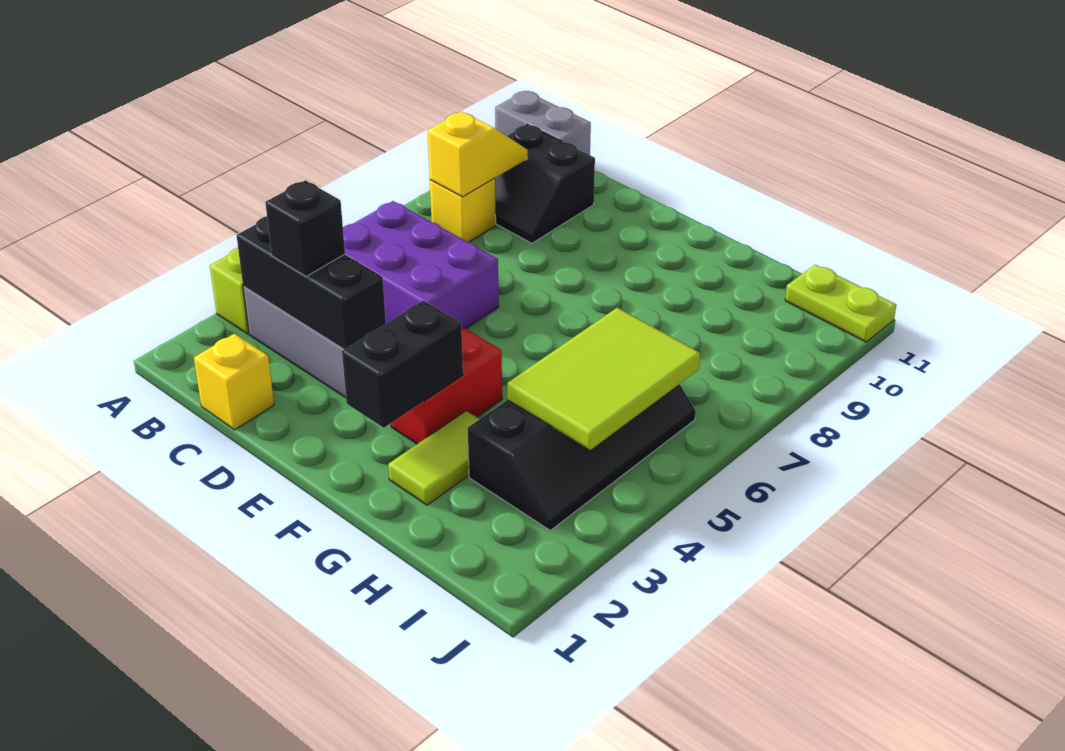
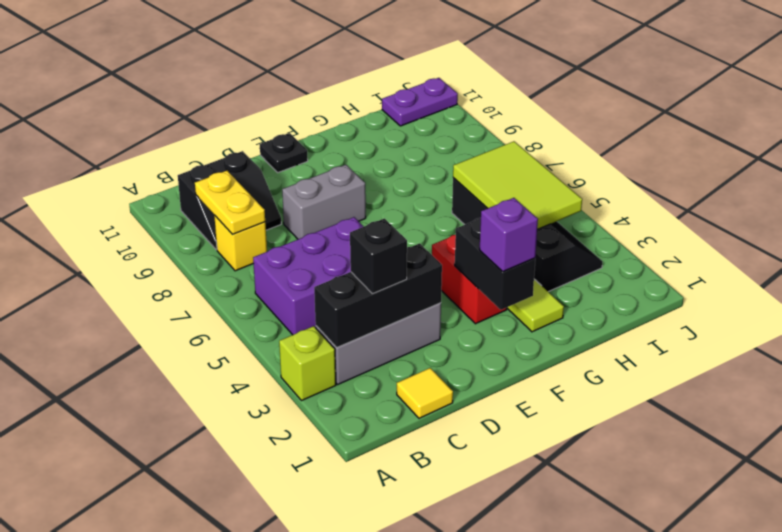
grey 1x2 brick [495,91,591,155] -> grey 1x2 brick moved to [282,165,366,239]
yellow 1x2 slope [428,112,528,197] -> yellow 1x2 plate [195,171,265,234]
yellow 1x1 brick [194,334,274,430] -> yellow 1x1 tile [397,368,453,418]
none -> black 1x1 plate [260,133,308,172]
none -> purple 1x1 brick [480,198,538,272]
lime 1x2 plate [785,265,896,342] -> purple 1x2 plate [382,78,458,126]

